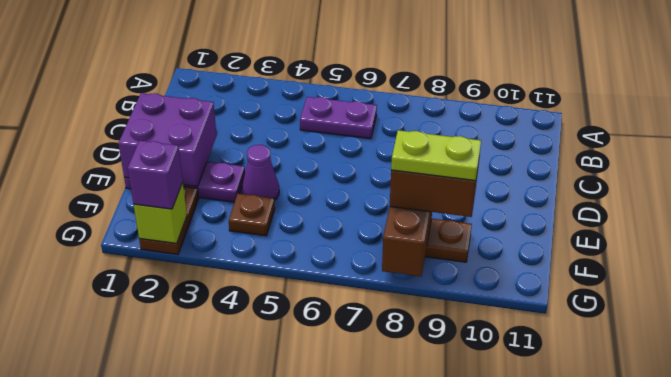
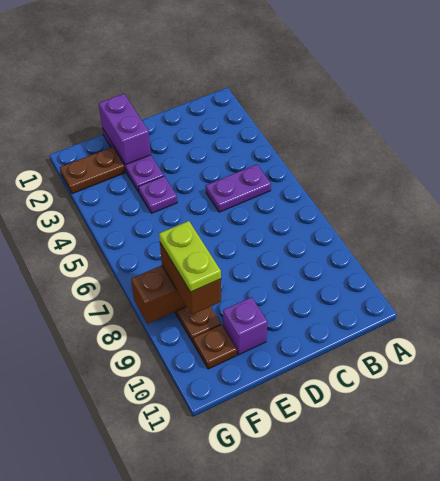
purple 1x2 plate [300,97,377,139] -> purple 1x2 plate turned to [206,165,271,212]
purple 2x2 brick [118,93,217,187] -> purple 1x2 brick [99,94,151,165]
purple 1x1 cone [242,145,279,201] -> purple 1x1 plate [139,176,177,213]
brown 1x1 plate [229,194,275,236] -> brown 1x1 plate moved to [193,325,237,369]
lime 1x1 brick [134,182,187,243] -> none
purple 1x1 brick [128,141,183,209] -> purple 1x1 brick moved to [223,297,268,355]

